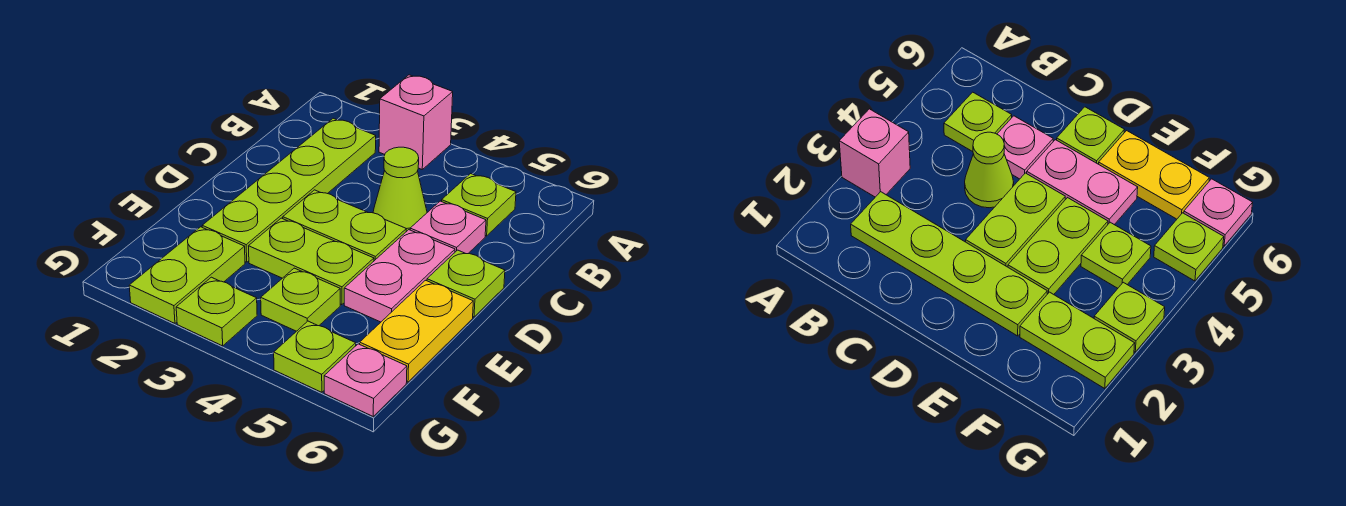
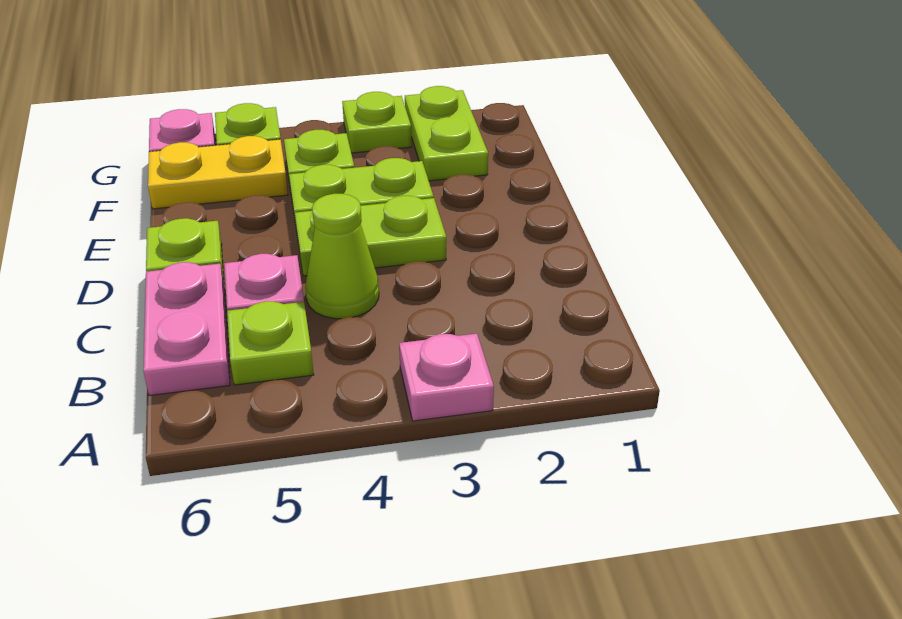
pink 1x1 brick [379,75,453,169] -> pink 1x1 plate [399,334,494,421]
lime 1x4 plate [202,118,376,262] -> none
pink 1x2 plate [344,230,455,322] -> pink 1x2 plate moved to [143,262,230,396]
yellow 1x2 plate [360,280,473,382] -> yellow 1x2 plate turned to [148,136,288,209]

